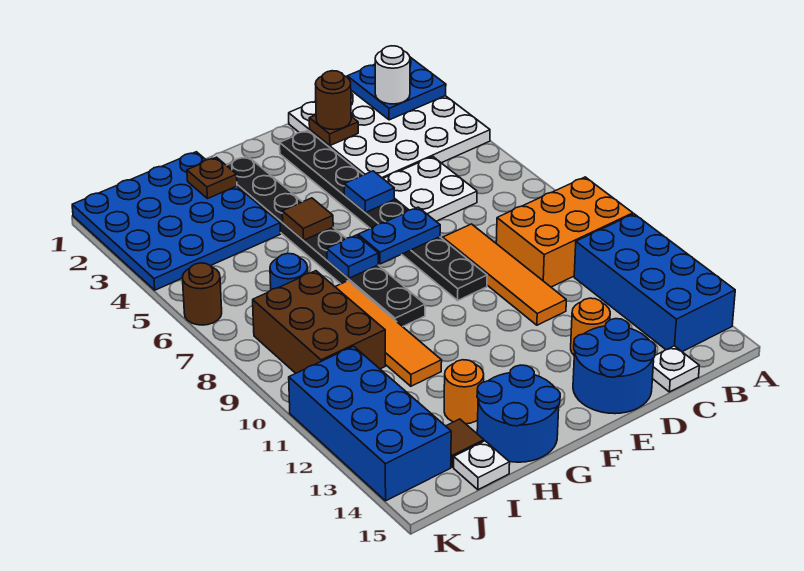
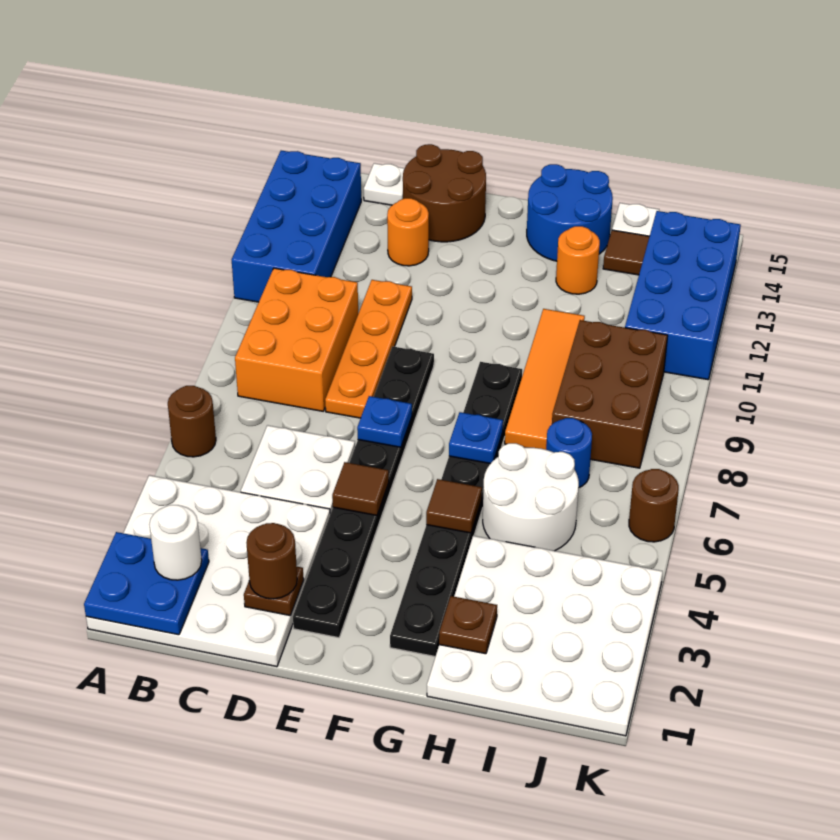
none -> brown 1x1 round brick [168,386,216,457]
orange 2x3 brick [496,177,633,287] -> orange 2x3 brick turned to [235,268,358,411]
orange 1x4 tile [443,224,566,325] -> orange 1x4 plate [325,280,412,418]
blue 2x2 round brick [573,319,656,414] -> brown 2x2 round brick [403,144,486,242]
blue 1x1 tile [344,171,394,213] -> brown 1x1 tile [332,462,389,515]
blue 1x2 plate [358,207,440,264] -> blue 1x1 plate [357,396,412,447]
blue 4x4 plate [72,152,280,290] -> white 4x4 plate [427,536,663,736]
none -> white 2x2 round brick [483,443,579,551]

